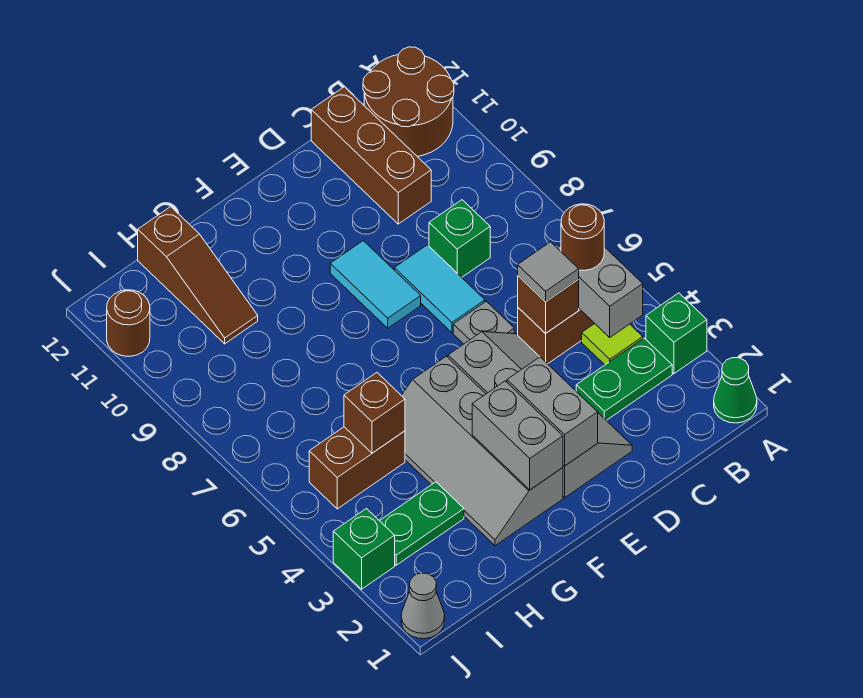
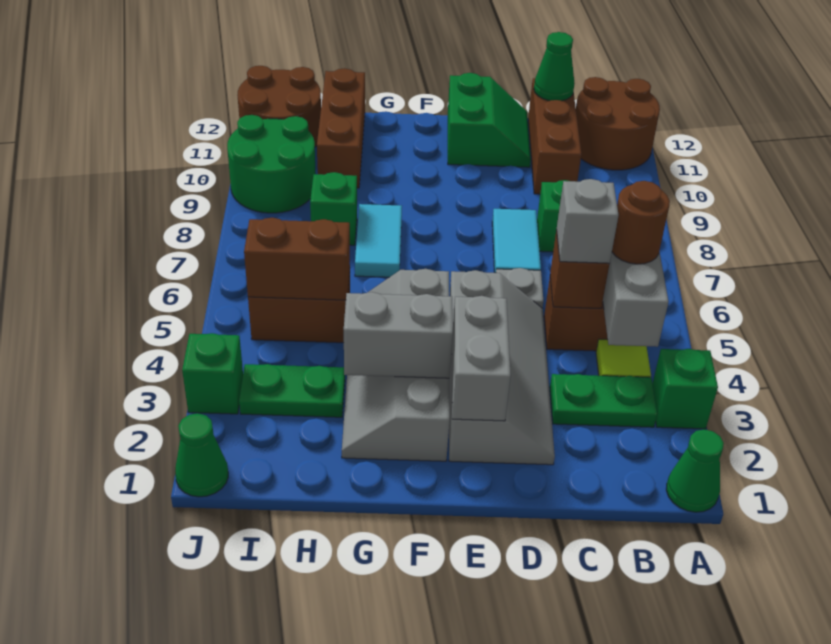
grey 1x1 tile [518,242,579,302] -> grey 1x1 brick [557,179,619,263]
none -> green 1x1 cone [534,32,575,101]
none -> green 2x2 slope [448,73,531,167]
cyan 1x2 tile [330,241,421,328] -> cyan 1x2 tile moved to [355,204,402,277]
grey 1x2 brick [472,381,563,490] -> grey 1x2 brick turned to [344,292,453,378]
brown 1x1 brick [344,373,405,453] -> brown 1x2 brick [244,218,350,300]
none -> green 1x1 brick [310,172,357,245]
brown 1x3 slope [138,207,258,344] -> brown 1x3 brick [317,68,365,188]
none -> green 2x2 round brick [227,115,316,213]
grey 1x1 cone [401,573,445,639] -> green 1x1 cone [175,413,228,497]
brown 1x1 round brick [107,290,150,356] -> brown 2x2 round brick [237,66,321,147]

